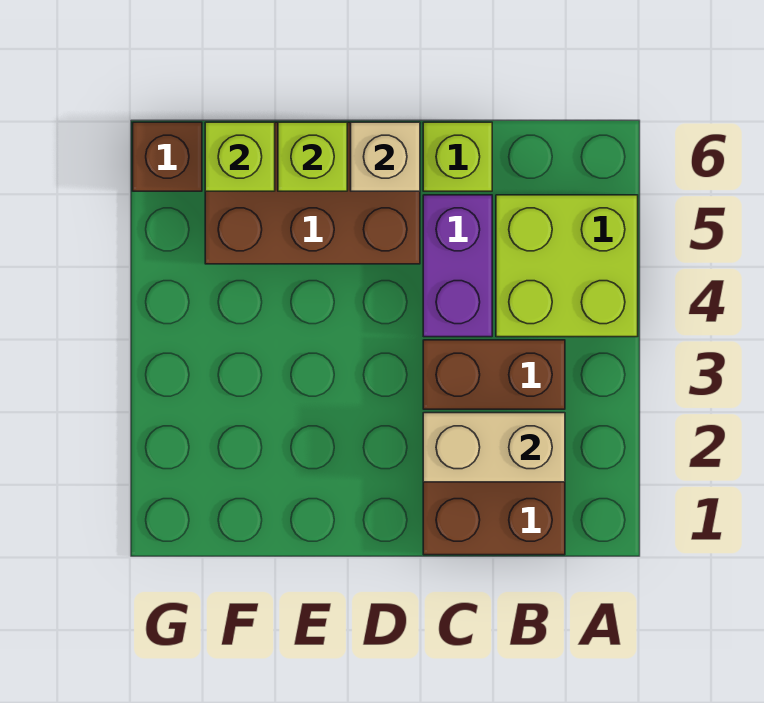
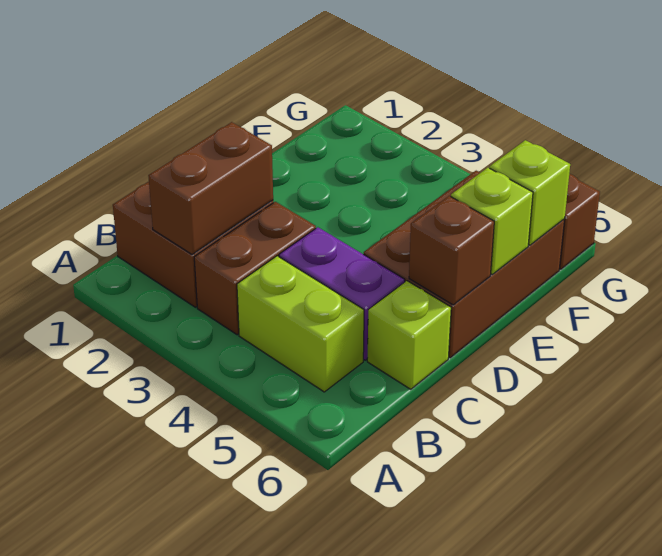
lime 2x2 brick [496,195,638,337] -> lime 1x2 brick [237,256,364,392]
tan 1x2 brick [423,413,565,482] -> brown 1x2 brick [148,122,273,255]
tan 1x1 brick [351,122,420,191] -> brown 1x1 brick [409,196,494,305]

